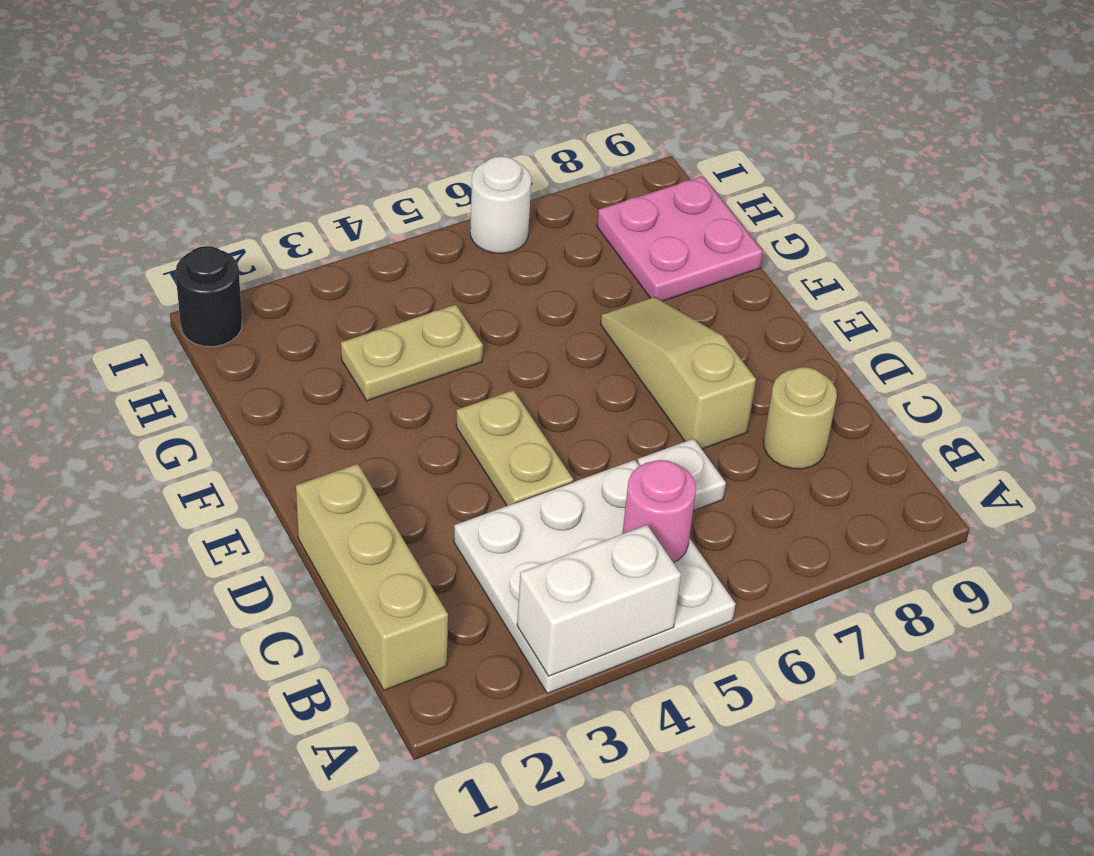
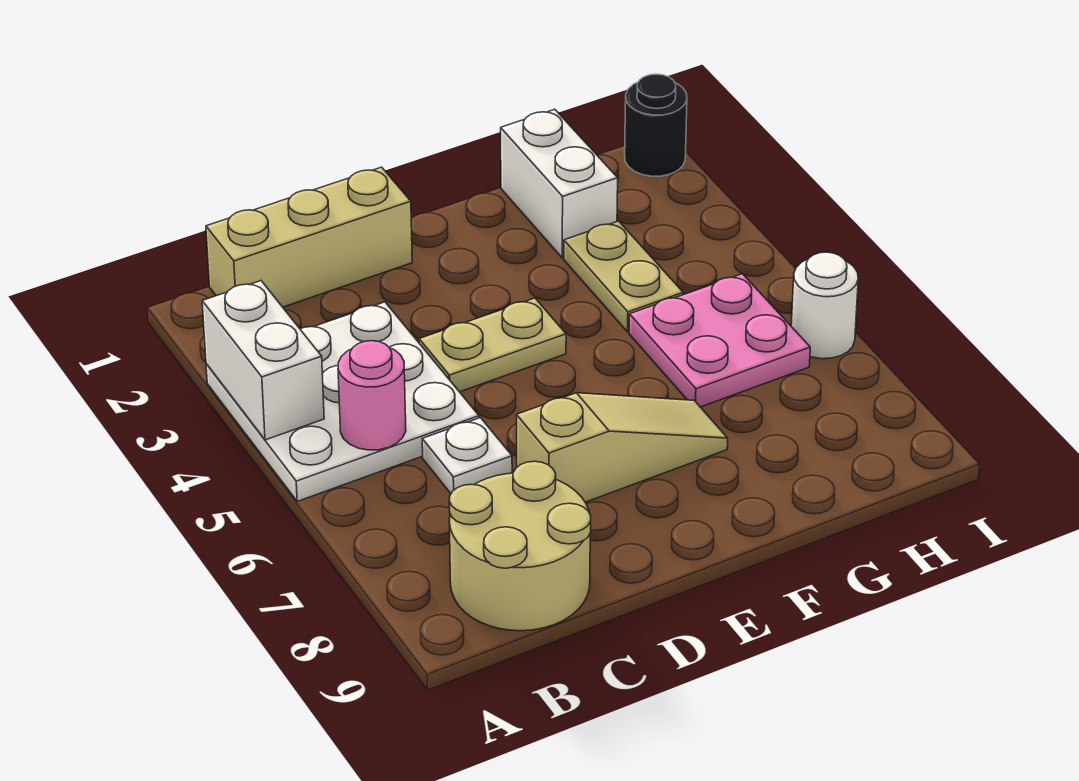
tan 1x1 round brick [763,367,837,469] -> tan 2x2 round brick [449,461,591,631]
none -> white 1x2 brick [501,109,618,258]
pink 2x2 plate [597,176,763,301] -> pink 2x2 plate moved to [629,274,810,407]

